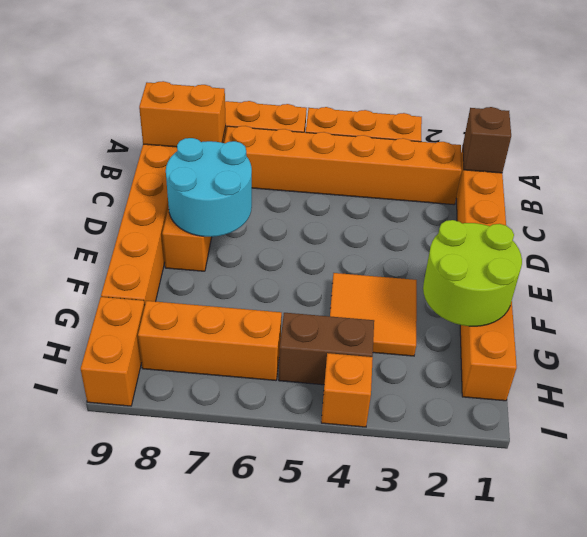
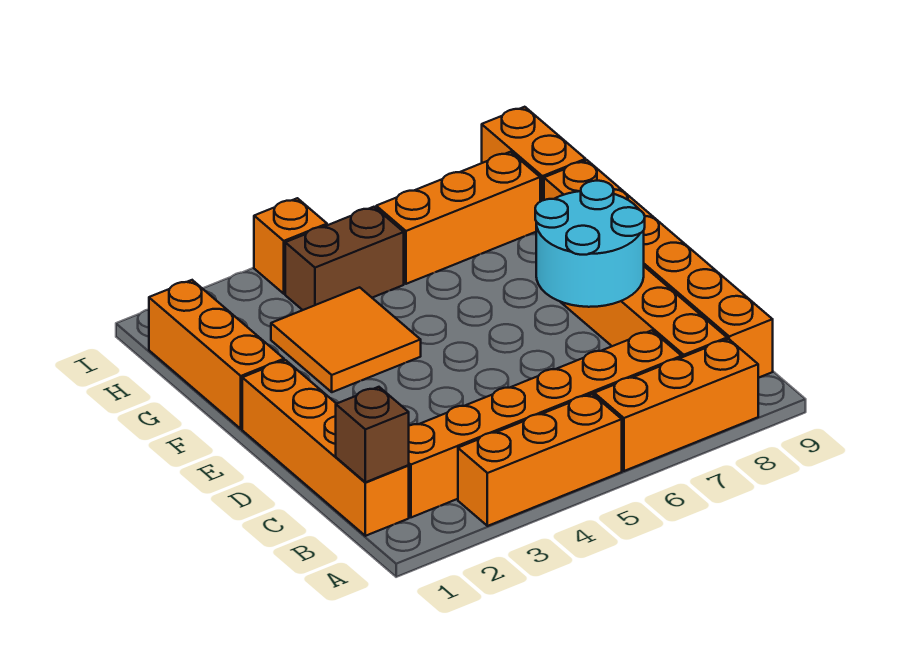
orange 1x2 brick [139,81,226,147] -> none
lime 2x2 round brick [423,220,522,326] -> none

